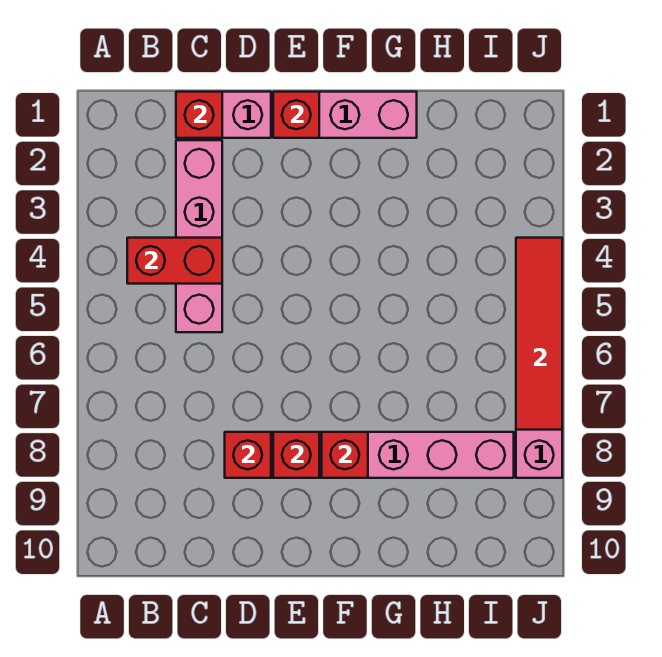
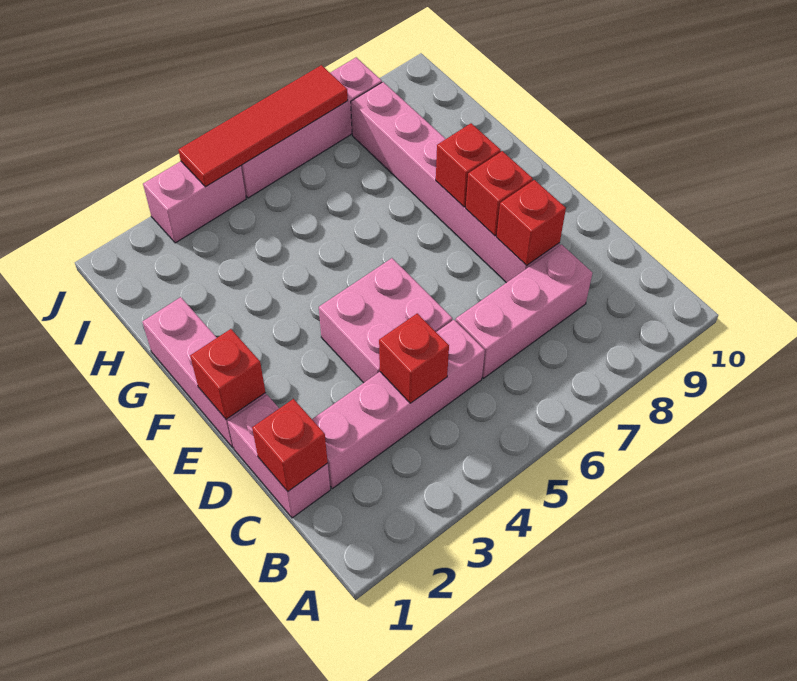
red 1x2 brick [127,238,222,284] -> red 1x1 brick [379,313,449,403]
none -> pink 1x3 brick [456,244,592,378]
none -> pink 2x2 brick [319,258,453,383]
none -> pink 1x2 brick [143,161,246,243]

